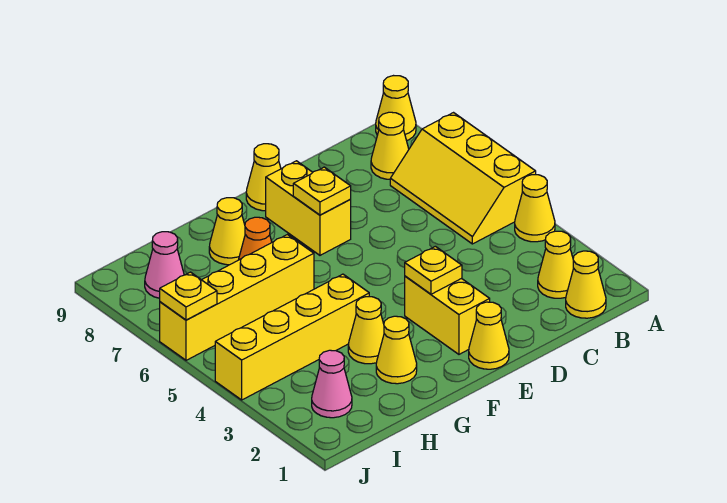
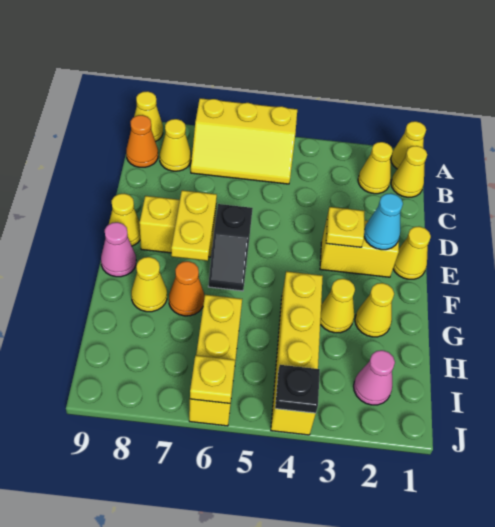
yellow 1x1 cone [515,175,555,242] -> yellow 1x1 cone moved to [391,121,426,169]
none -> orange 1x1 cone [126,115,158,167]
none -> cyan 1x1 cone [364,193,403,250]
none -> black 1x2 slope [208,204,253,291]
yellow 1x1 plate [293,167,351,215] -> yellow 1x2 plate [171,190,217,261]
yellow 1x4 brick [160,235,314,360] -> yellow 1x3 brick [189,295,242,426]
pink 1x1 cone [145,232,184,298] -> pink 1x1 cone moved to [101,222,136,277]
none -> black 1x1 plate [275,365,320,413]

